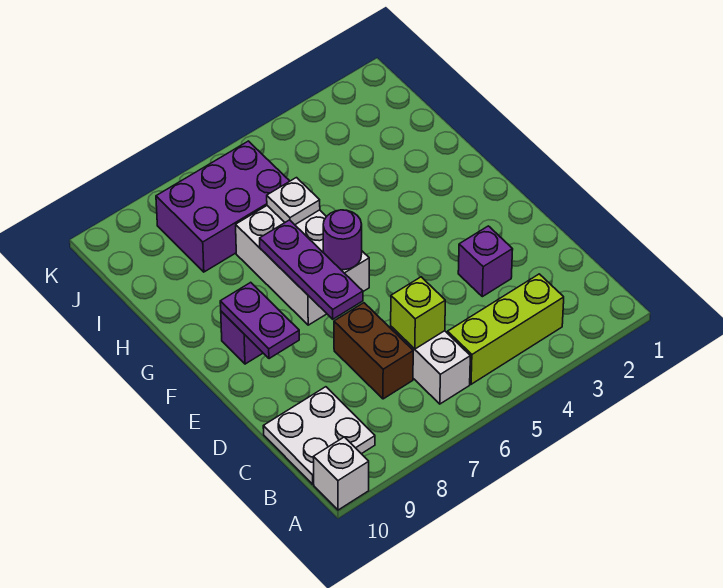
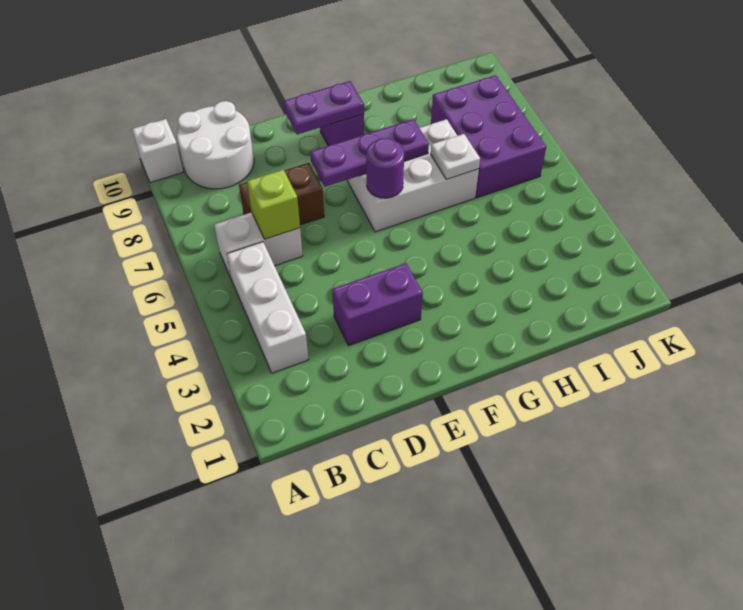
lime 1x3 brick [448,274,564,384] -> white 1x3 brick [227,242,308,373]
white 2x2 plate [263,387,375,484] -> white 2x2 round brick [177,101,254,189]
purple 1x1 brick [458,226,513,297] -> purple 1x2 brick [332,263,423,346]

